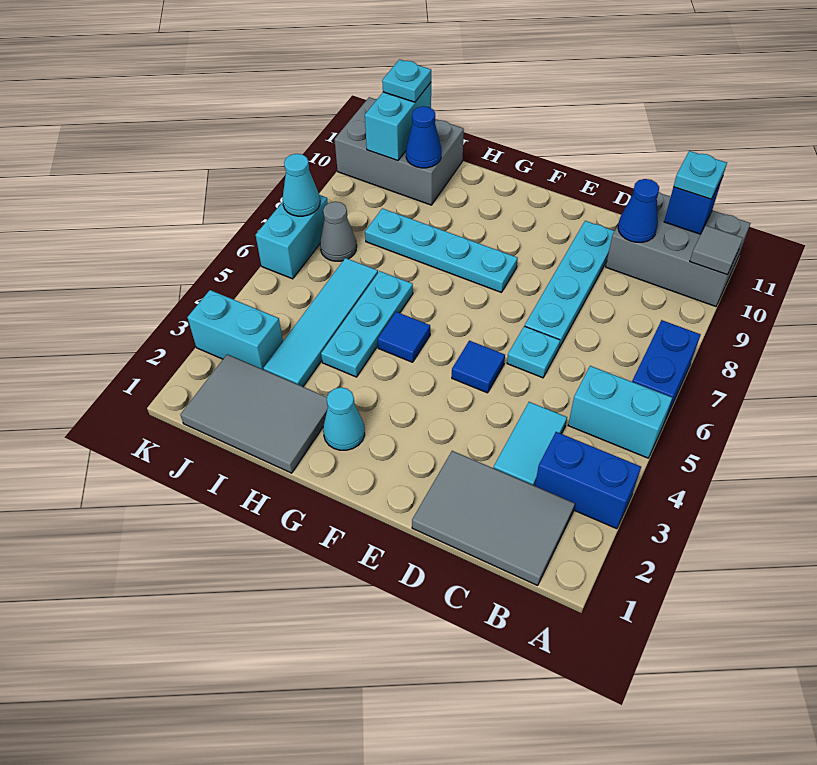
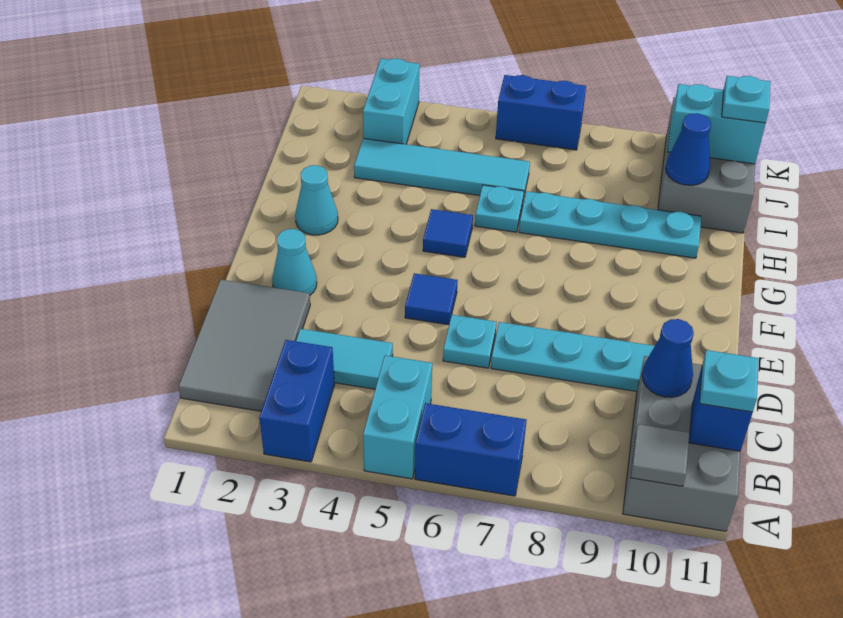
cyan 1x4 plate [365,208,518,292] -> cyan 1x4 plate turned to [519,191,701,258]
grey 2x3 tile [180,355,328,473] -> none
cyan 1x3 plate [321,271,413,377] -> cyan 1x1 plate [475,185,524,232]
grey 1x1 cone [320,202,357,261] -> none
cyan 1x2 brick [256,195,328,279] -> blue 1x2 brick [496,75,586,150]
cyan 1x1 cone [282,154,320,216] -> cyan 1x1 cone moved to [272,229,317,295]

